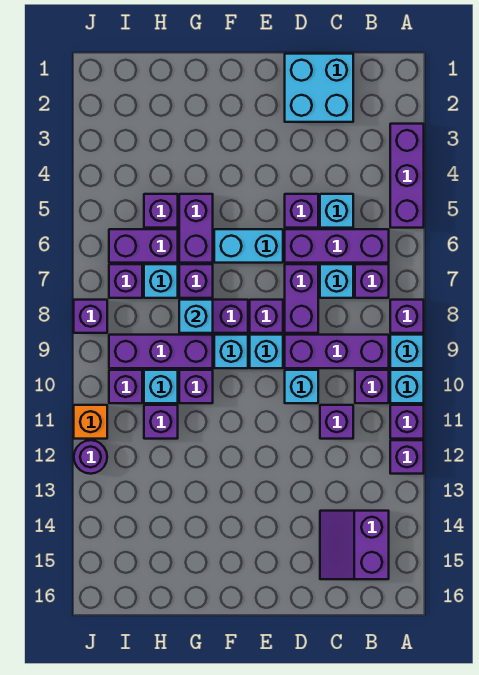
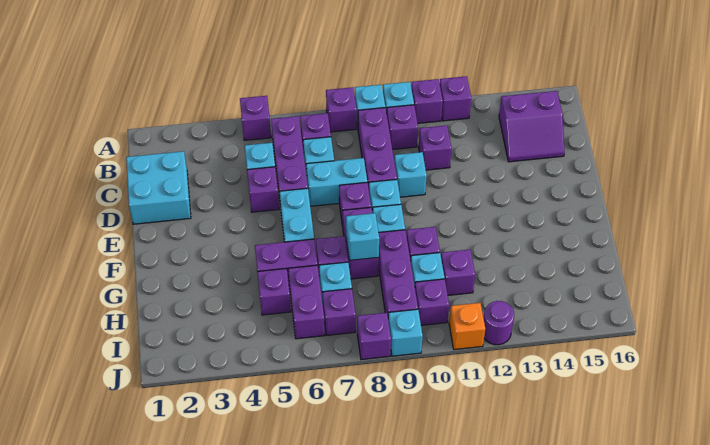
purple 1x3 brick [390,124,424,228] -> purple 1x1 brick [240,96,271,140]
purple 1x2 brick [285,264,318,333] -> cyan 1x2 brick [306,158,367,206]
none -> cyan 1x1 brick [388,309,423,356]

